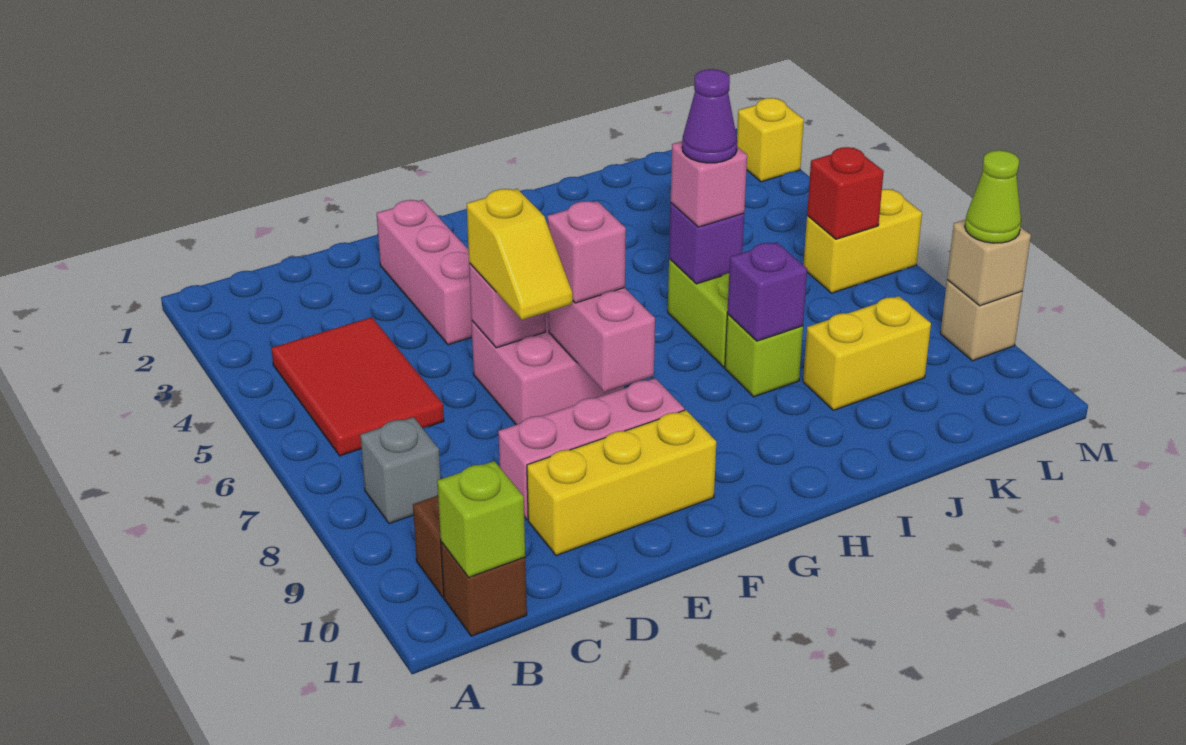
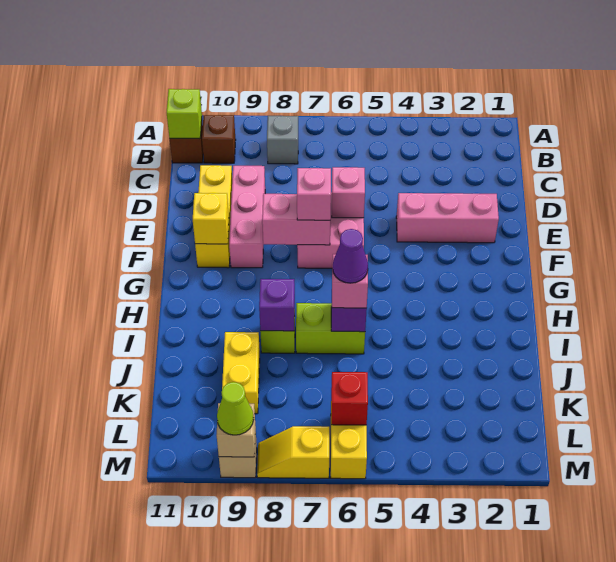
red 2x3 tile [271,317,444,456] -> none
yellow 1x2 slope [467,189,573,320] -> yellow 1x2 slope moved to [257,426,329,478]
yellow 1x1 brick [737,98,804,182] -> yellow 1x1 brick moved to [193,193,229,244]

